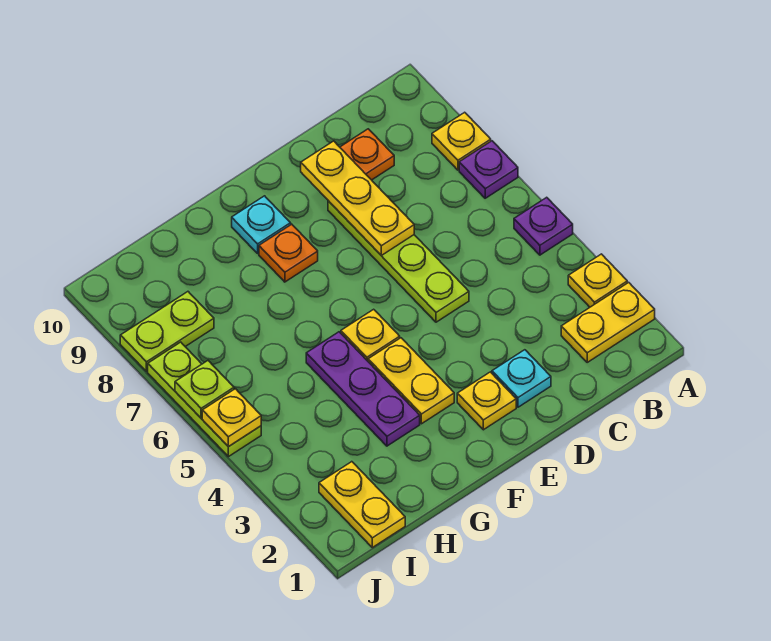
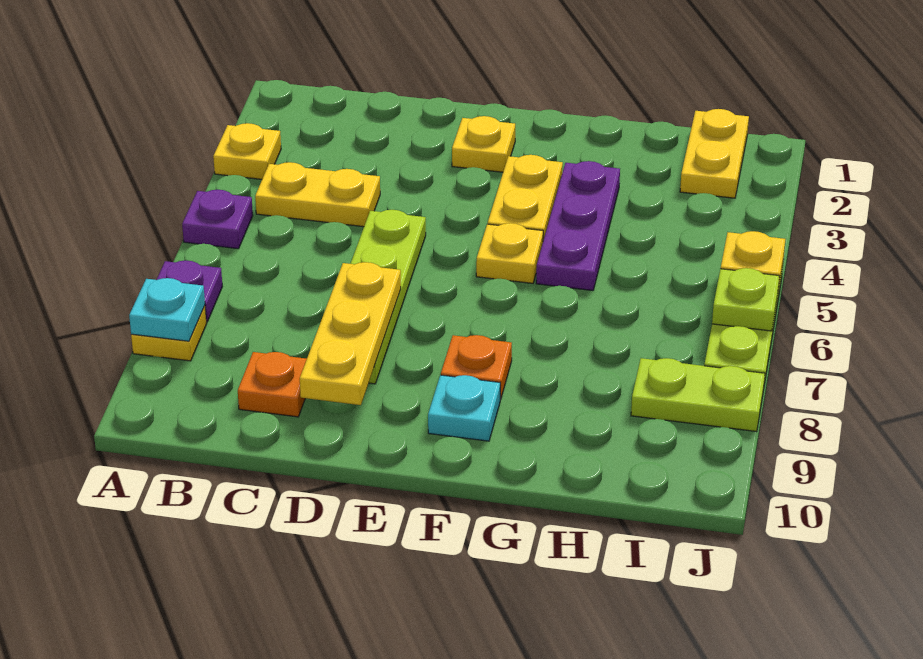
yellow 1x2 plate [561,282,655,362] -> yellow 1x2 plate moved to [255,162,380,227]
cyan 1x1 plate [492,350,551,407] -> cyan 1x1 plate moved to [129,278,205,341]

